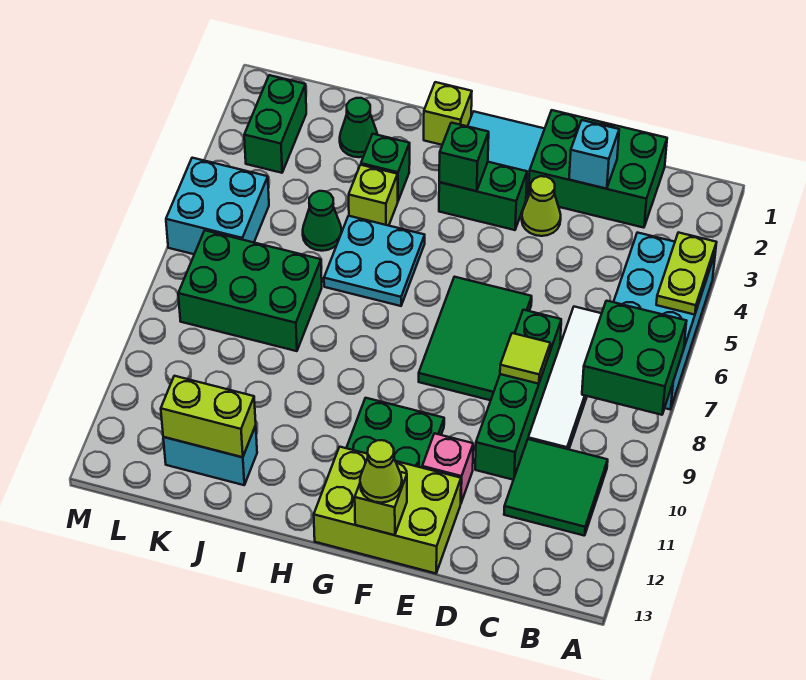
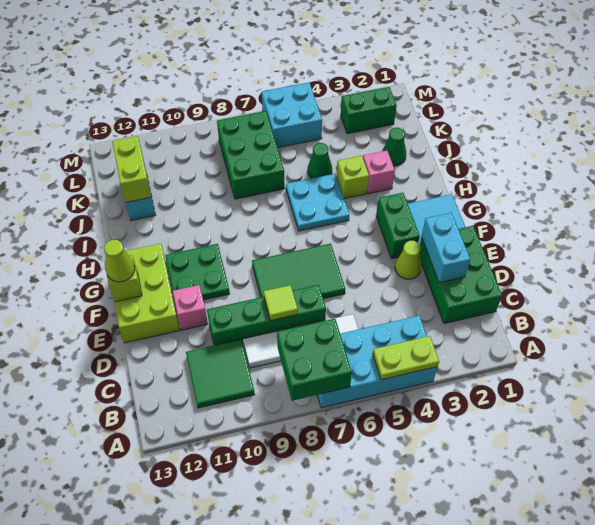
cyan 1x1 brick [569,120,619,189] -> cyan 1x2 brick [422,213,470,283]
green 1x1 brick [439,123,489,191] -> none
lime 1x1 brick [424,82,472,145] -> none
green 1x1 brick [361,134,410,200] -> pink 1x1 brick [363,151,395,194]

